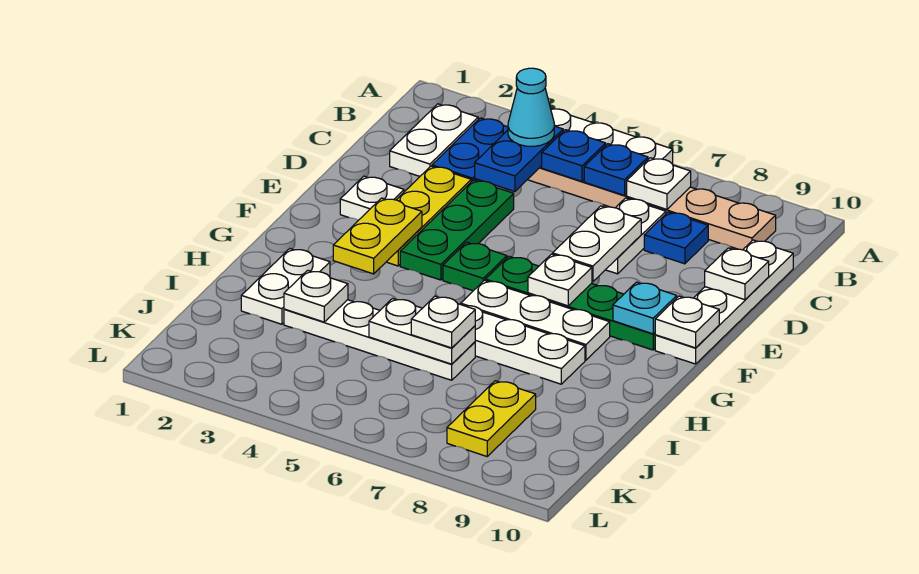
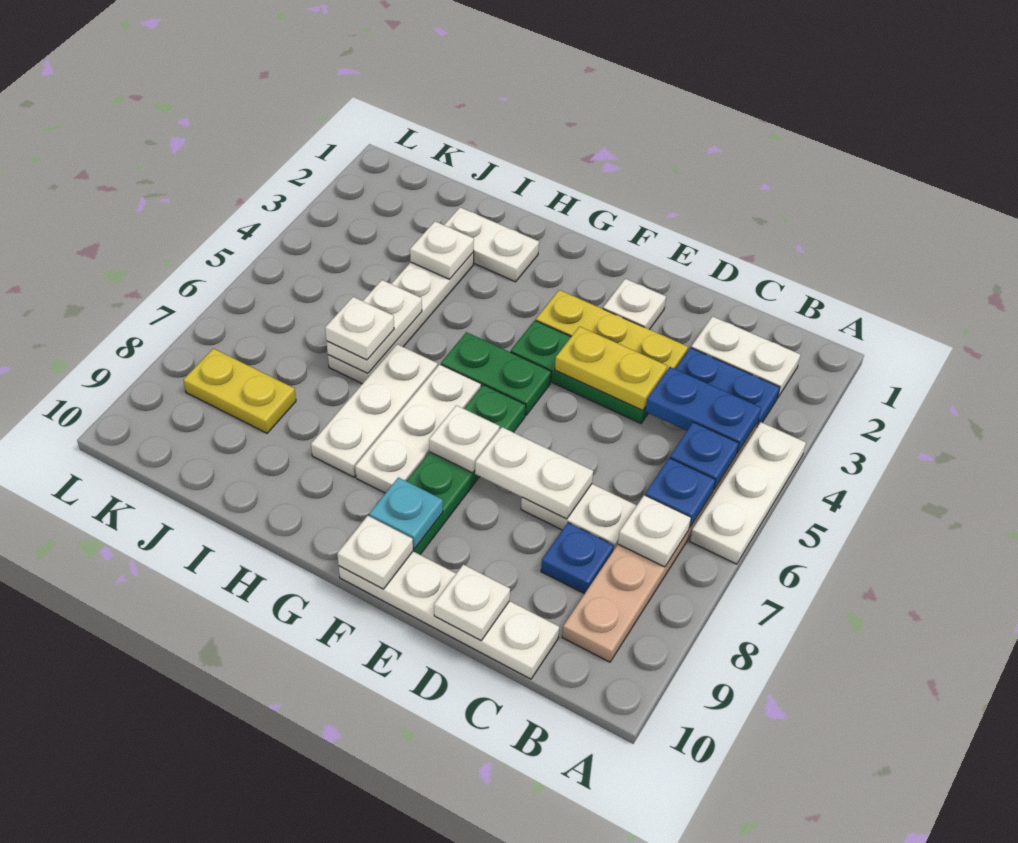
cyan 1x1 cone [508,68,554,146] -> none
yellow 1x2 plate [333,198,422,274] -> yellow 1x2 plate moved to [555,326,667,411]
green 1x1 plate [443,242,507,291] -> green 1x2 plate [441,332,551,415]

